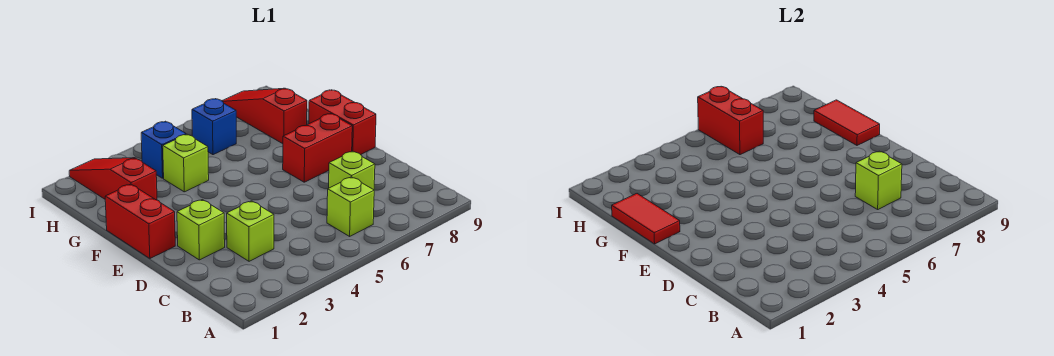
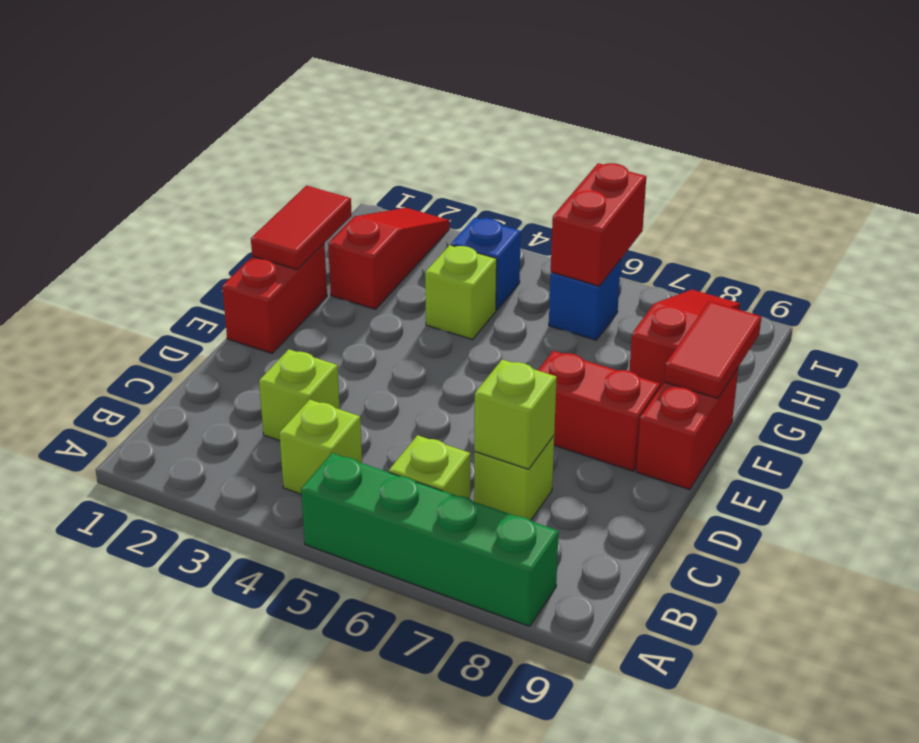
none -> green 1x4 brick [301,453,559,626]
lime 1x1 brick [177,200,225,260] -> lime 1x1 brick moved to [279,399,362,494]

